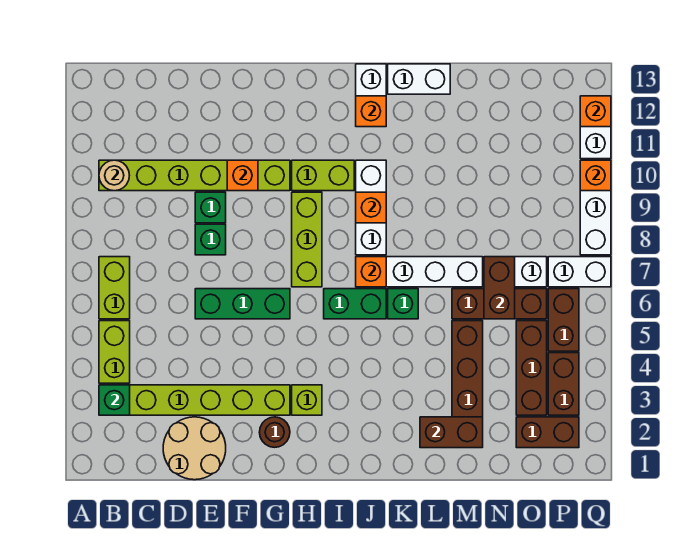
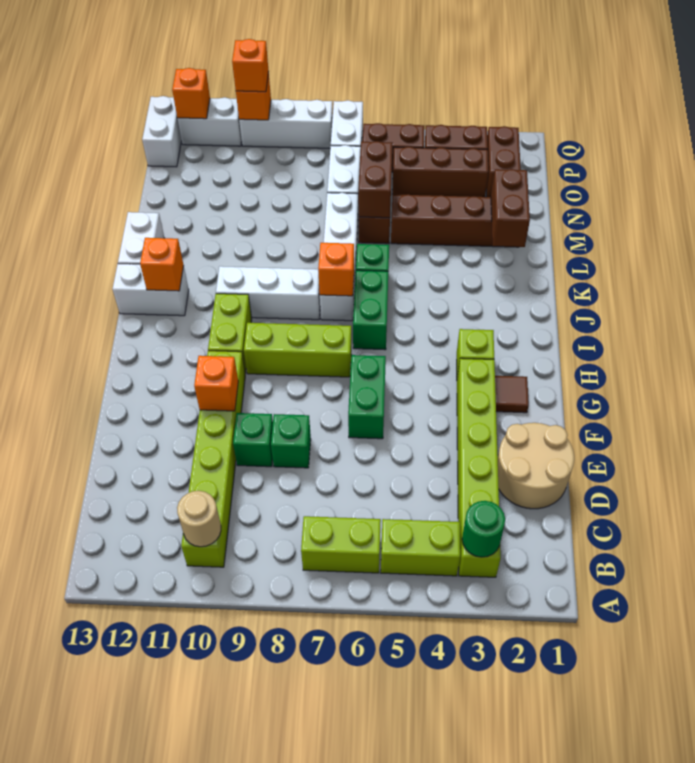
green 1x1 brick [99,385,130,415] -> green 1x1 round brick [462,501,505,557]
green 1x3 brick [195,289,290,319] -> green 1x2 brick [348,355,386,439]
brown 1x1 round brick [259,417,290,447] -> brown 1x1 tile [495,376,529,413]
orange 1x1 brick [356,192,386,223] -> orange 1x1 brick moved to [232,39,269,92]
brown 1x2 brick [484,257,515,319] -> brown 1x2 brick turned to [358,141,392,218]
none -> white 1x2 brick [142,96,181,167]

